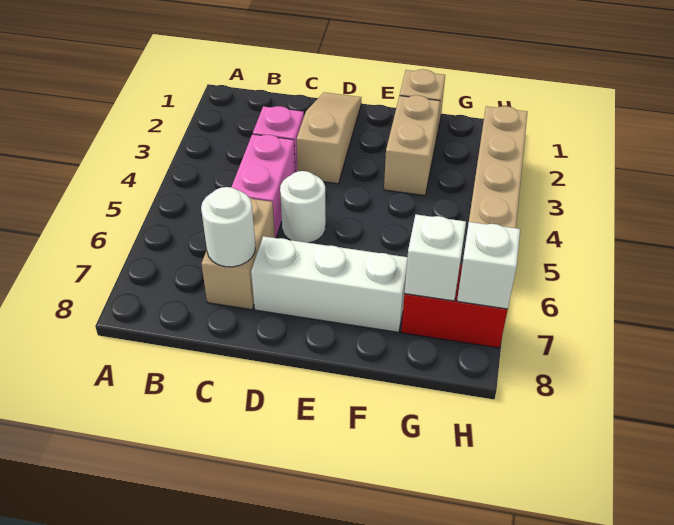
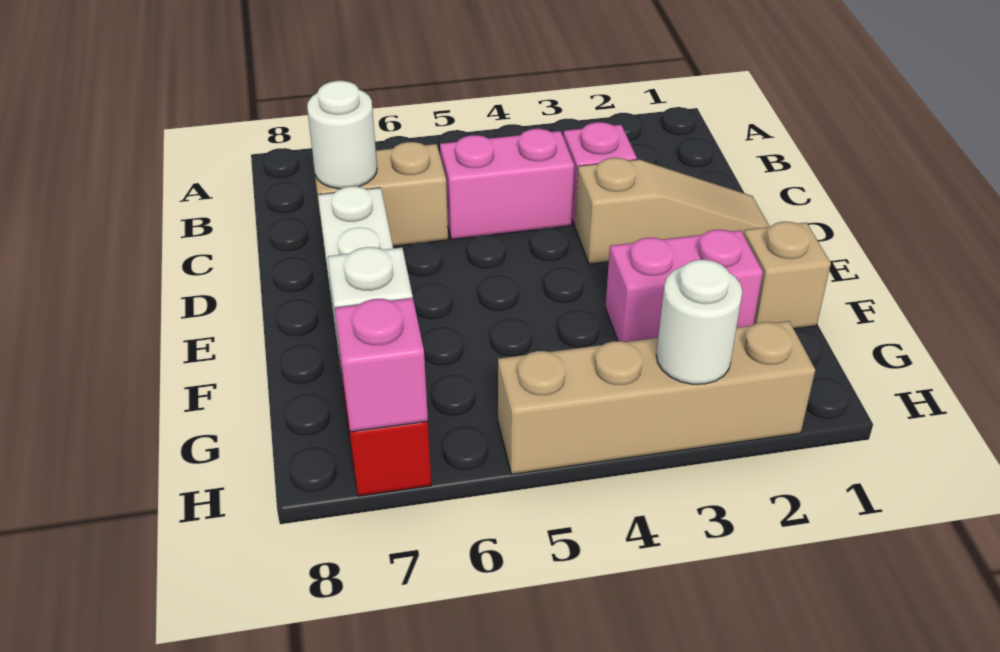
white 1x1 round brick [280,171,326,243] -> white 1x1 round brick moved to [656,260,743,384]
tan 1x2 brick [384,95,440,196] -> pink 1x2 brick [605,230,763,342]
white 1x1 brick [457,222,520,309] -> pink 1x1 brick [335,298,428,432]

